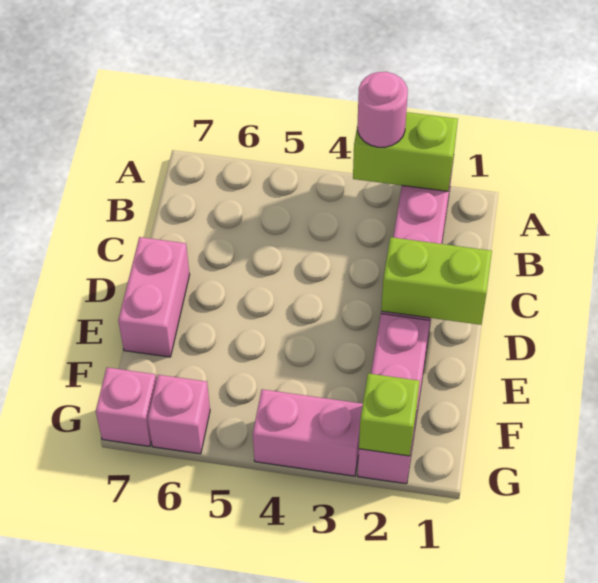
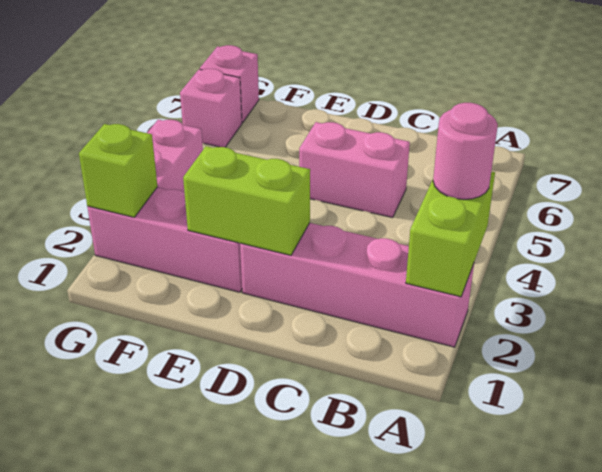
lime 1x2 brick [381,237,492,325] -> lime 1x2 brick turned to [183,146,310,255]
pink 1x2 brick [118,237,190,357] -> pink 1x2 brick moved to [299,122,410,218]

